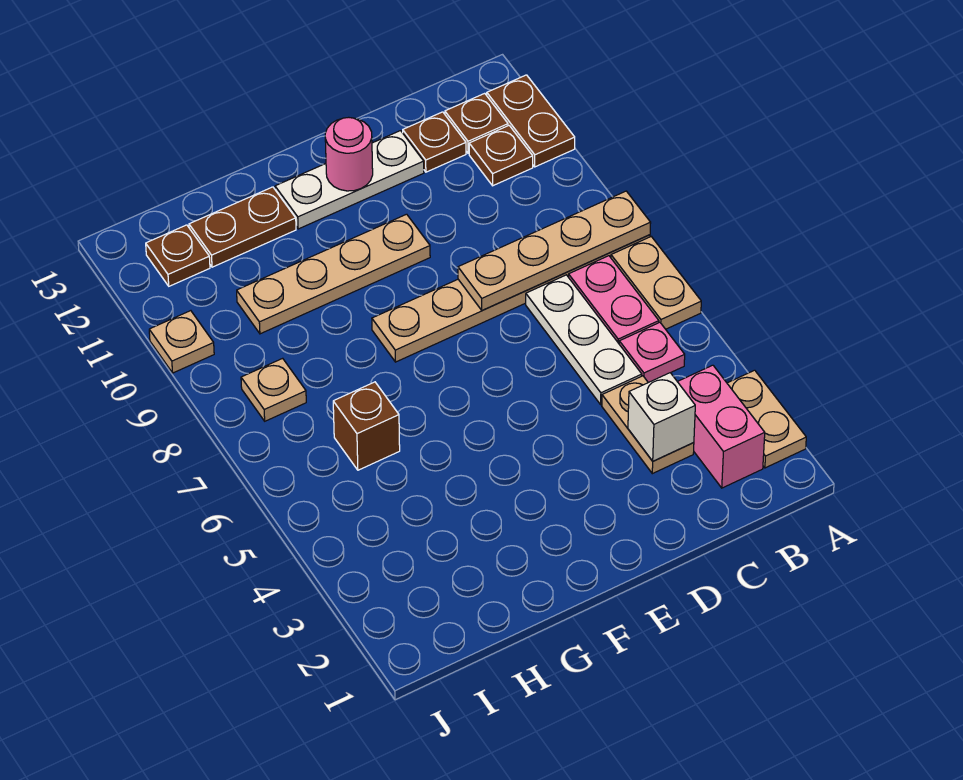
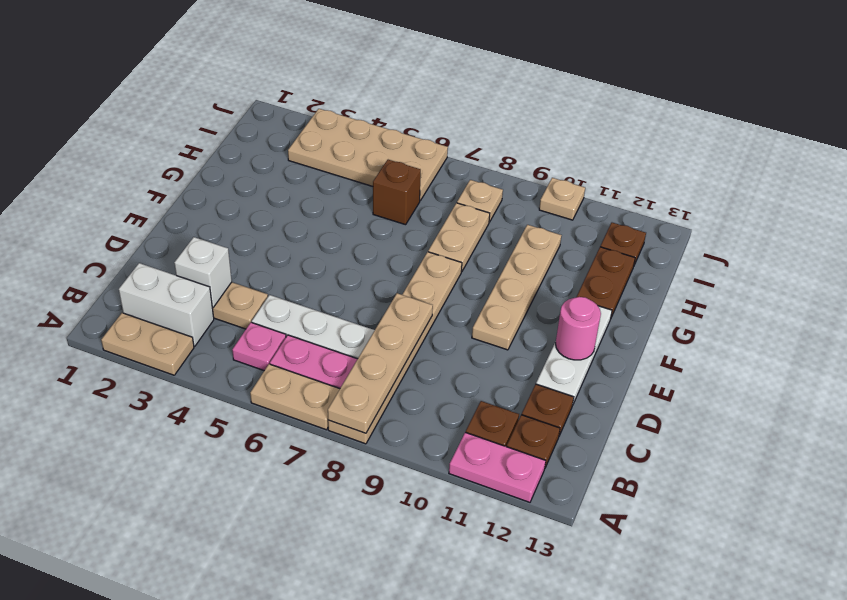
brown 1x2 plate [487,75,575,167] -> pink 1x2 plate [449,432,546,502]
pink 1x2 brick [678,365,765,488] -> white 1x2 brick [119,263,214,346]
none -> tan 1x2 plate [428,203,490,272]
none -> tan 2x4 plate [288,109,448,201]

